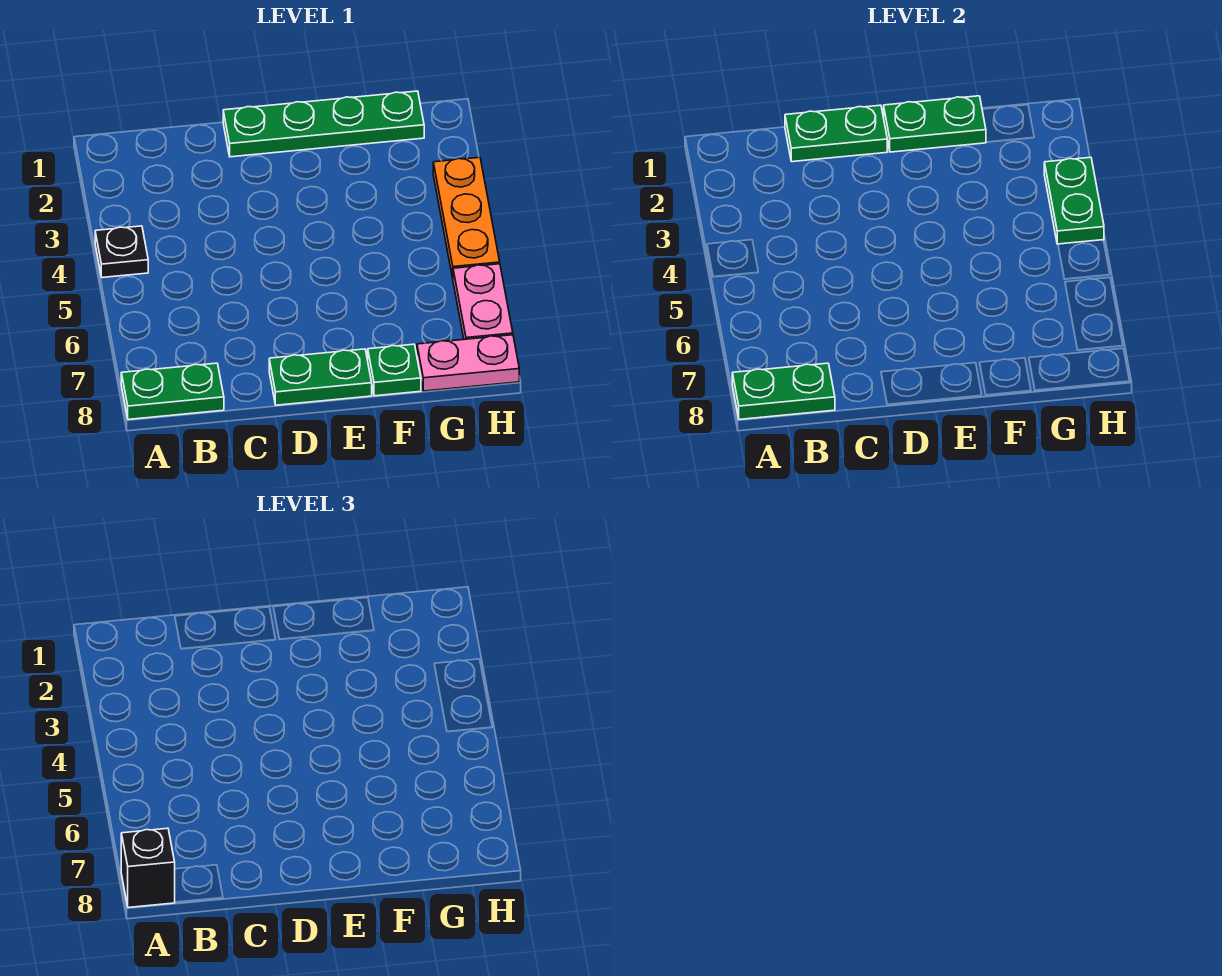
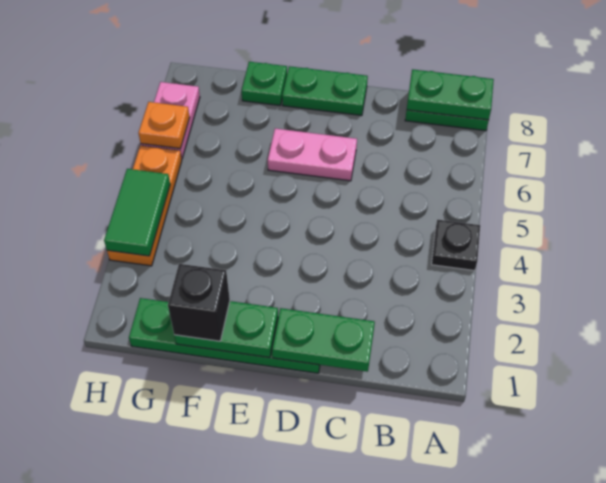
black 1x1 brick [121,828,175,908] -> black 1x1 brick moved to [168,264,230,341]
pink 1x2 plate [417,335,519,391] -> pink 1x2 plate moved to [268,128,357,181]
green 1x2 plate [1044,157,1104,244] -> green 1x2 tile [104,169,170,256]
none -> orange 1x1 plate [138,102,190,149]

